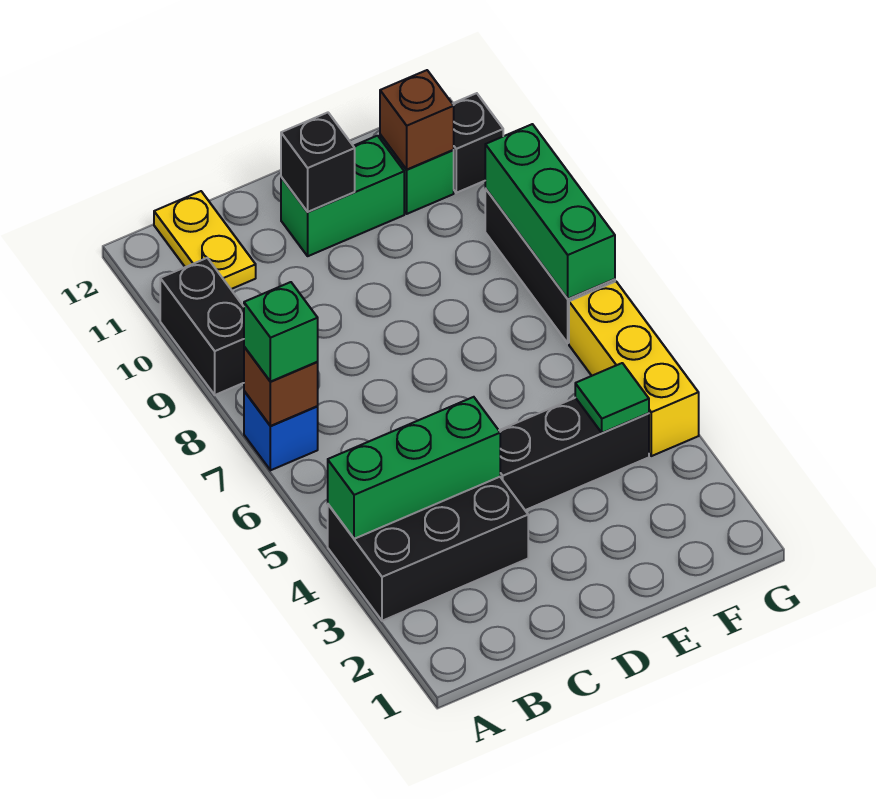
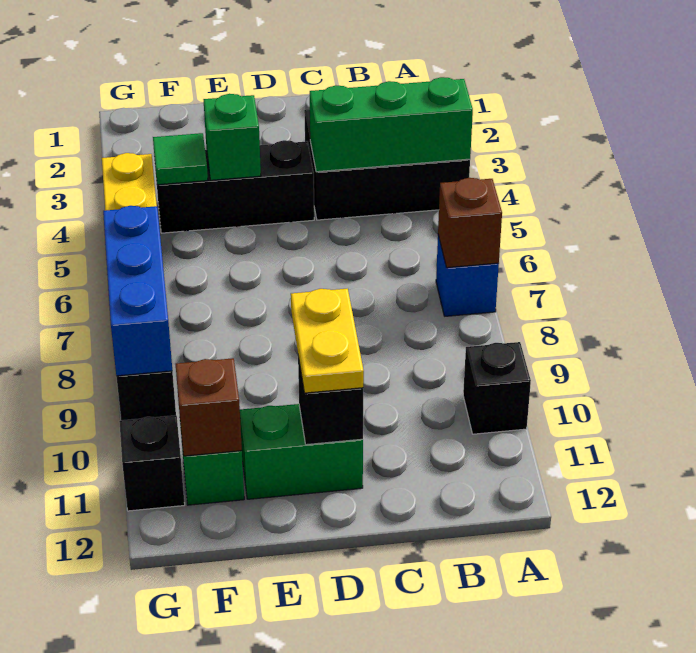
green 1x1 brick [244,282,318,382] -> green 1x1 brick moved to [203,94,261,180]
black 1x2 brick [160,258,244,395] -> black 1x1 brick [463,342,531,434]
yellow 1x2 plate [154,191,256,289] -> yellow 1x2 plate moved to [291,289,364,393]
green 1x3 brick [485,124,615,299] -> blue 1x3 brick [103,206,172,376]

